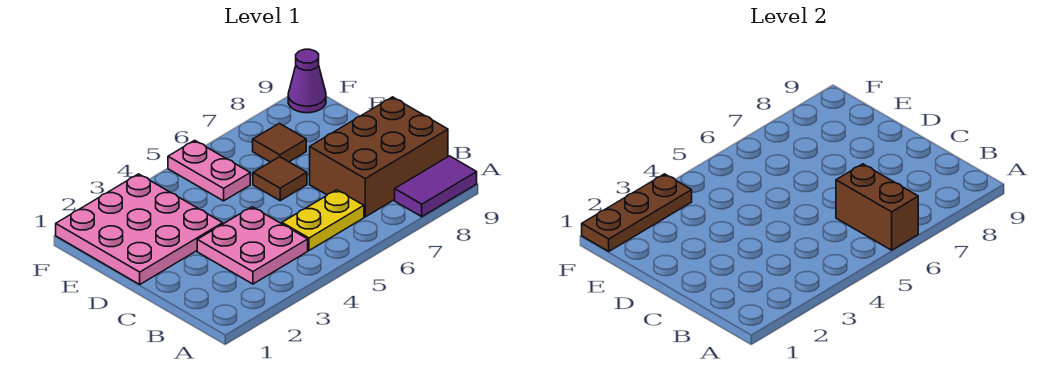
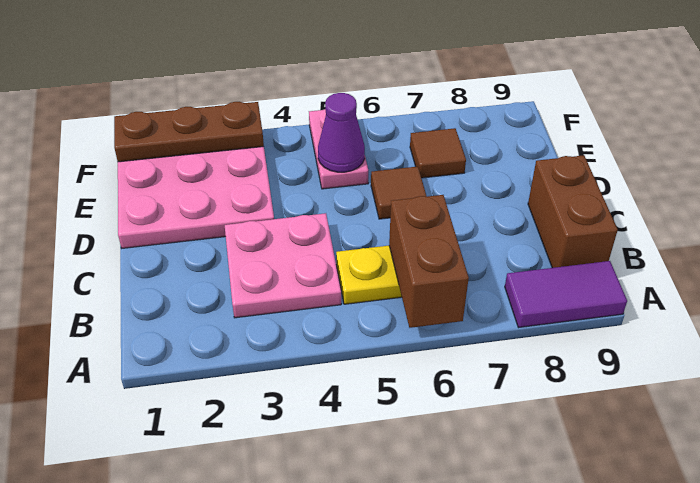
brown 2x3 brick [310,97,448,217] -> brown 1x2 brick [528,155,618,268]
purple 1x1 cone [288,49,326,113] -> purple 1x1 cone moved to [318,93,365,172]

